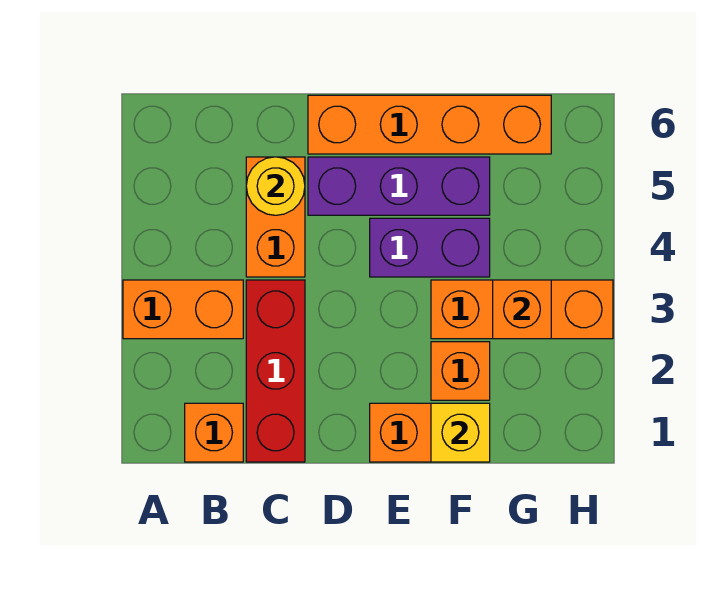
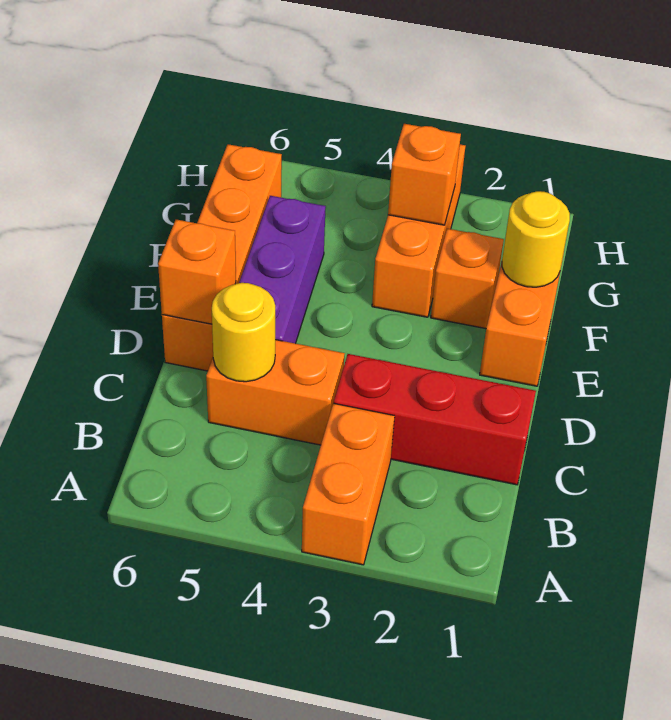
orange 1x1 brick [185,403,243,462] -> orange 1x1 brick moved to [158,220,236,324]
purple 1x2 brick [370,218,490,277] -> none
yellow 1x1 brick [431,403,490,462] -> yellow 1x1 round brick [502,191,570,287]

